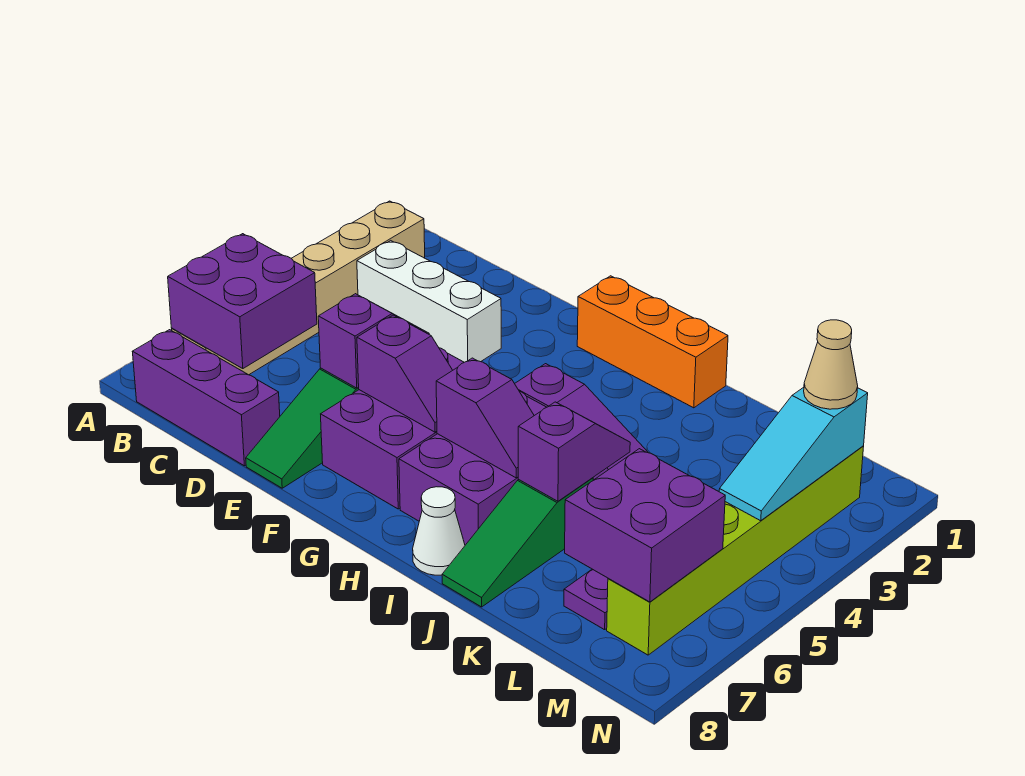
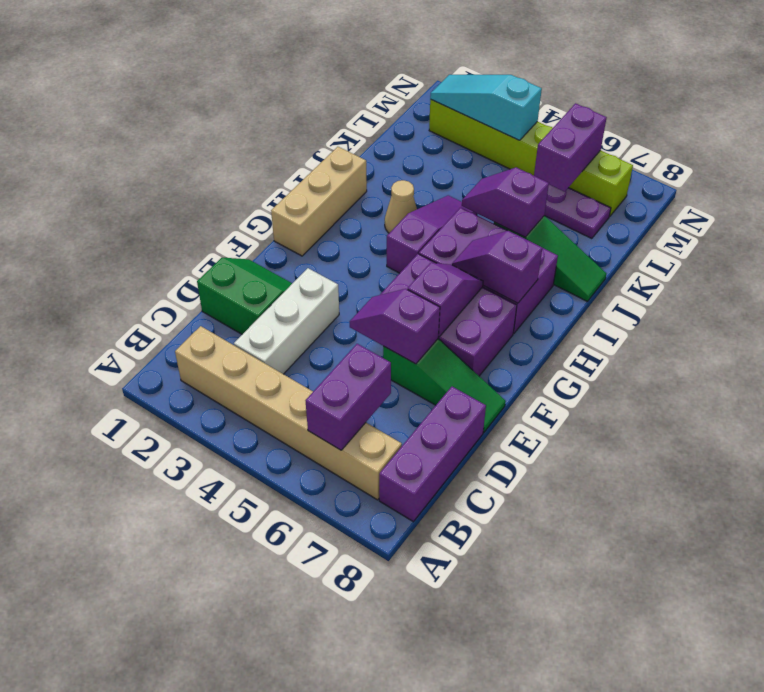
purple 2x2 brick [168,234,317,369] -> purple 1x2 brick [305,344,391,450]
none -> green 2x2 slope [197,258,292,334]
orange 1x3 brick [577,276,728,408] -> tan 1x3 brick [271,147,367,256]
purple 1x2 slope [436,358,534,478] -> purple 1x2 slope turned to [452,231,542,303]
white 1x1 cone [413,487,465,575] -> none
purple 2x2 brick [565,449,725,602] -> purple 1x2 brick [534,103,607,192]
cyan 1x3 slope [719,387,868,521] -> cyan 1x3 slope turned to [430,75,542,140]
tan 1x1 cone [804,320,858,409] -> tan 1x1 cone moved to [385,180,417,233]

